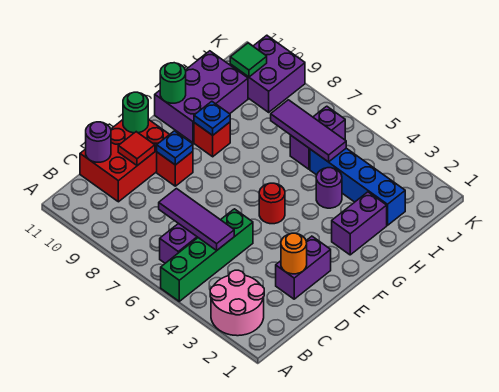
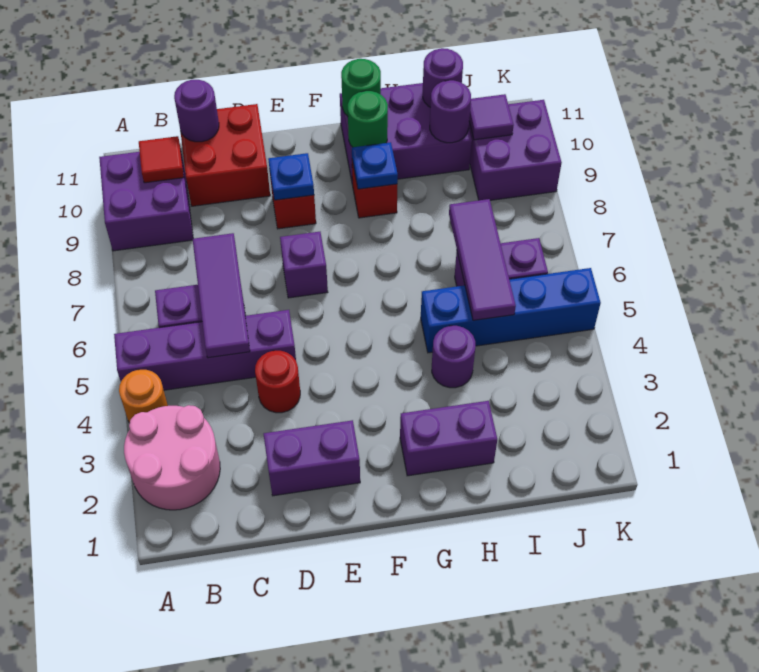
green 1x4 brick [161,209,253,301] -> purple 1x4 brick [114,310,296,390]
none -> purple 2x2 brick [99,152,193,251]
red 2x3 brick [80,119,170,202] -> red 2x2 brick [180,104,270,206]
orange 1x1 round brick [281,233,307,274] -> orange 1x1 round brick moved to [119,370,168,423]
red 1x1 tile [118,132,155,166] -> red 1x1 tile moved to [139,136,184,183]
none -> purple 1x1 brick [280,232,328,298]
green 1x1 round brick [123,92,148,133] -> green 1x1 round brick moved to [348,91,388,147]
red 1x1 round brick [259,183,285,224] -> red 1x1 round brick moved to [255,351,300,413]
blue 1x4 brick [310,148,405,225] -> blue 1x4 brick turned to [421,268,601,353]
none -> purple 1x1 round brick [430,80,471,143]
none -> purple 1x1 round brick [423,48,463,107]
green 1x1 tile [230,43,267,77] -> purple 1x1 tile [469,94,514,140]

